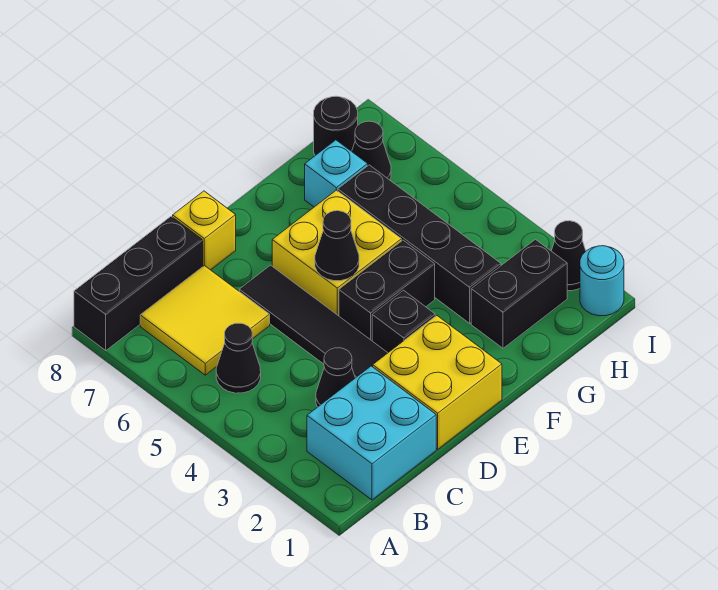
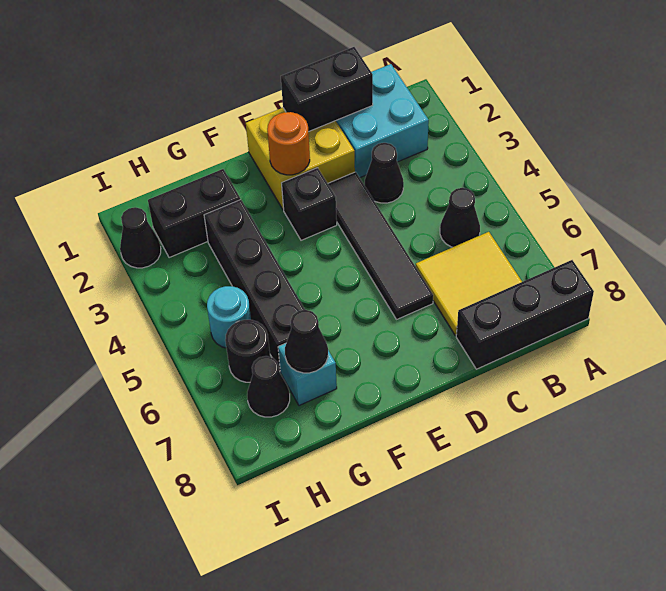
yellow 1x1 brick [173,191,236,270] -> none
none -> orange 1x1 round brick [267,112,310,175]
black 1x2 brick [339,240,435,341] -> black 1x2 brick moved to [281,47,373,132]
yellow 2x2 brick [272,190,401,316] -> none
black 1x1 cone [315,211,359,281] -> black 1x1 cone moved to [285,310,328,373]
black 1x1 round brick [314,96,358,155] -> black 1x1 round brick moved to [225,320,270,382]
cyan 1x1 round brick [580,246,624,316] -> cyan 1x1 round brick moved to [207,286,251,348]

